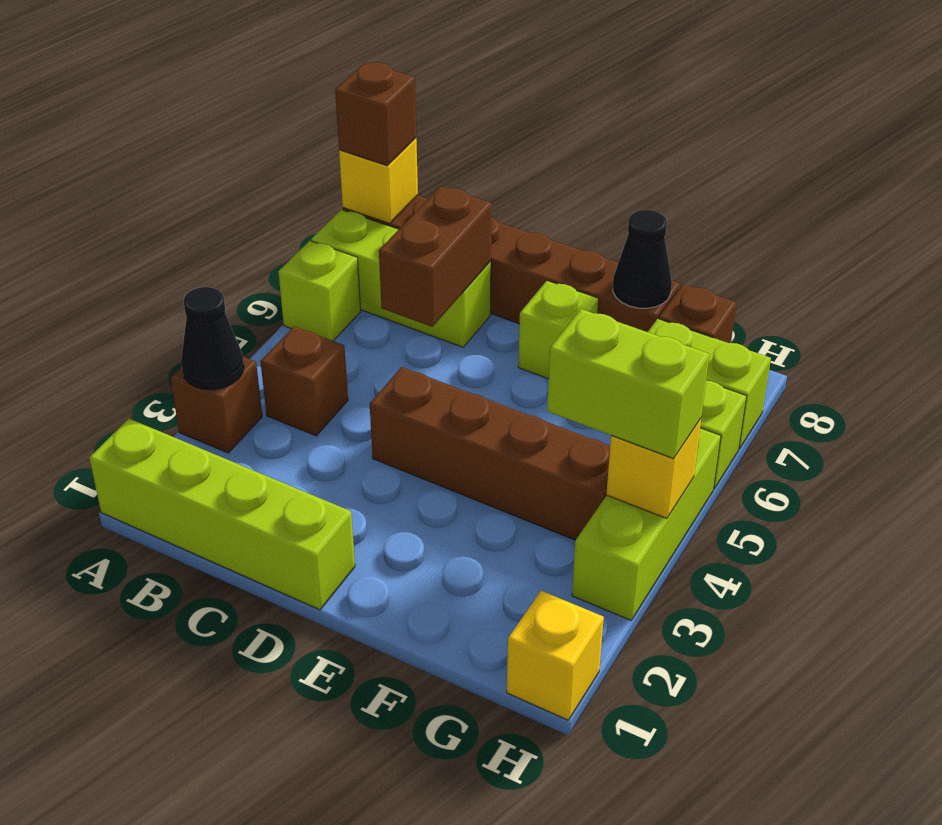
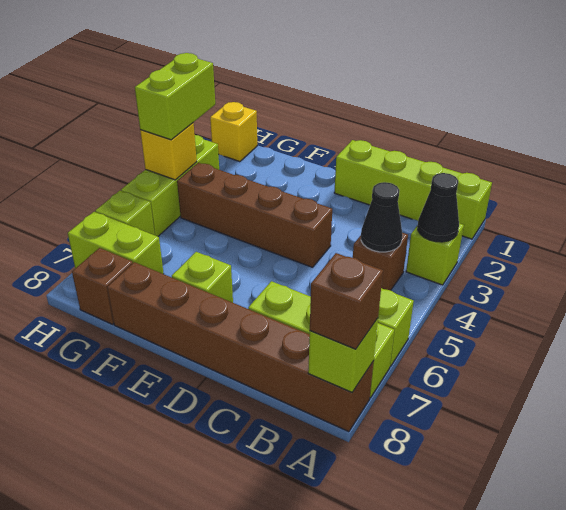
brown 1x1 brick [170,357,262,453] -> lime 1x1 brick [406,223,464,285]
yellow 1x1 brick [339,138,418,223] -> lime 1x1 brick [308,318,378,392]
brown 1x2 brick [379,186,492,327] -> none
black 1x1 cone [613,210,672,308] -> black 1x1 cone moved to [361,182,402,252]
lime 1x2 brick [547,309,709,459] -> lime 1x2 brick turned to [135,53,215,140]

